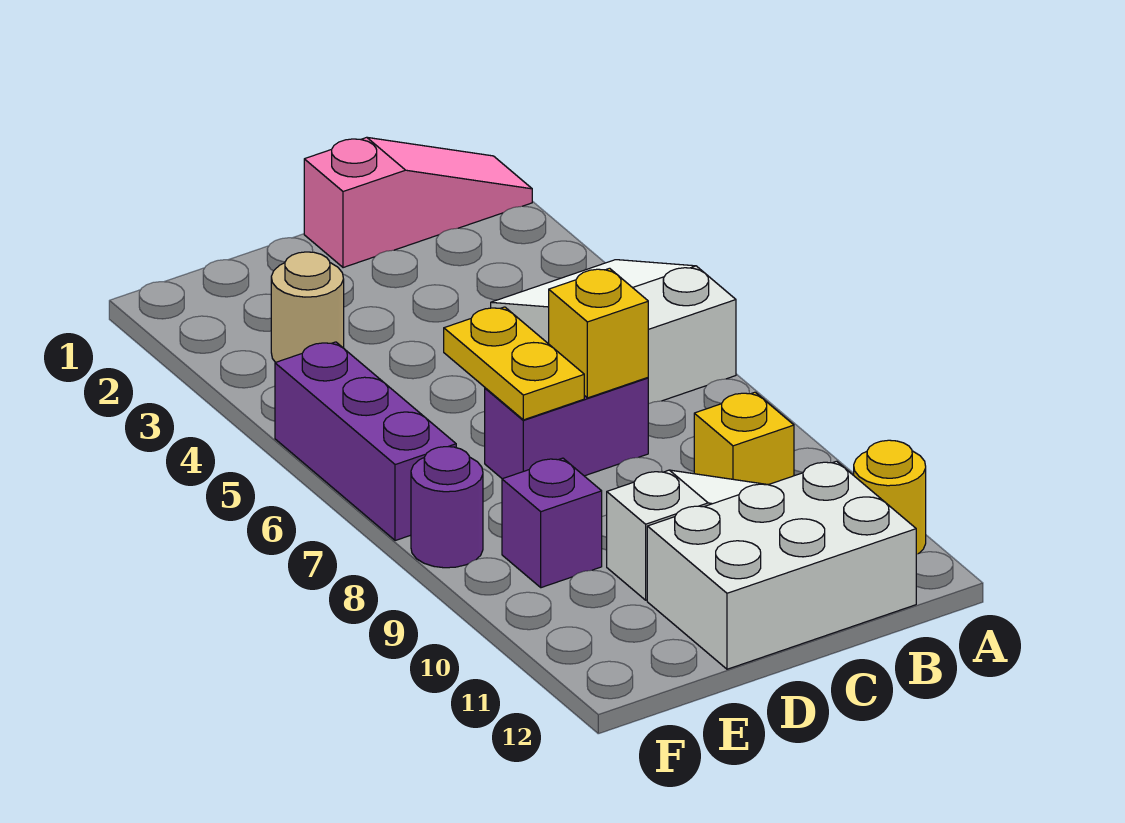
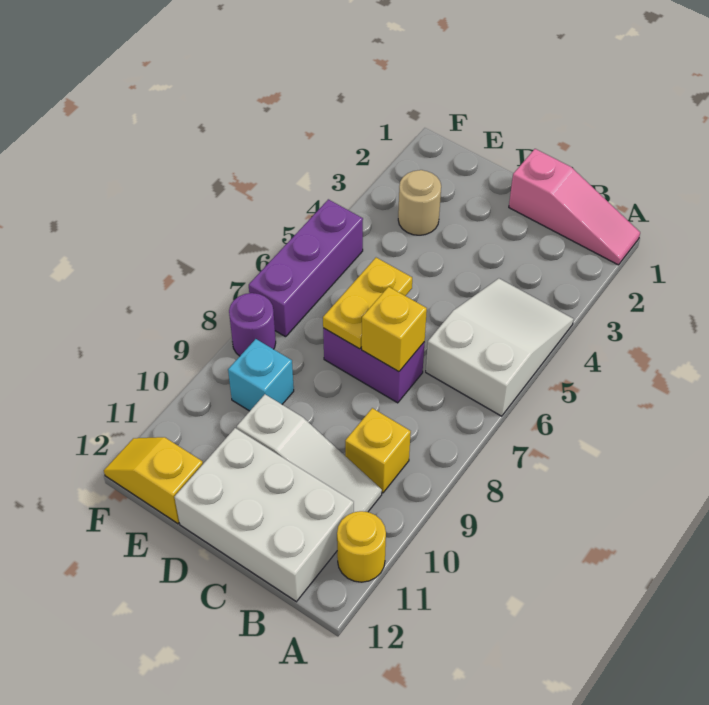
purple 1x1 brick [502,458,602,588] -> cyan 1x1 brick [228,339,294,411]
none -> yellow 1x2 slope [104,437,203,524]

